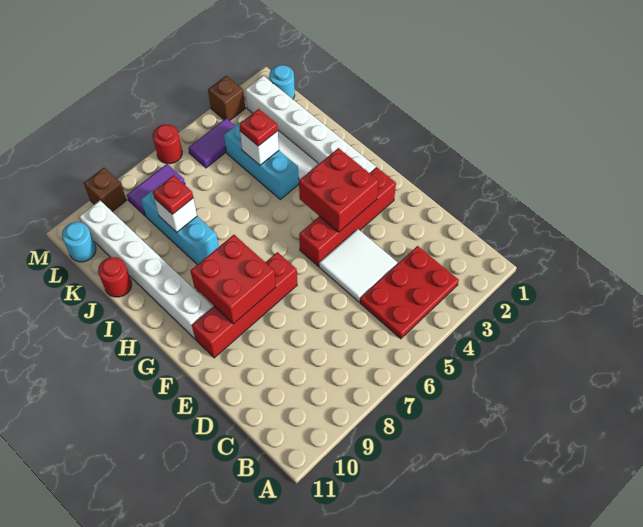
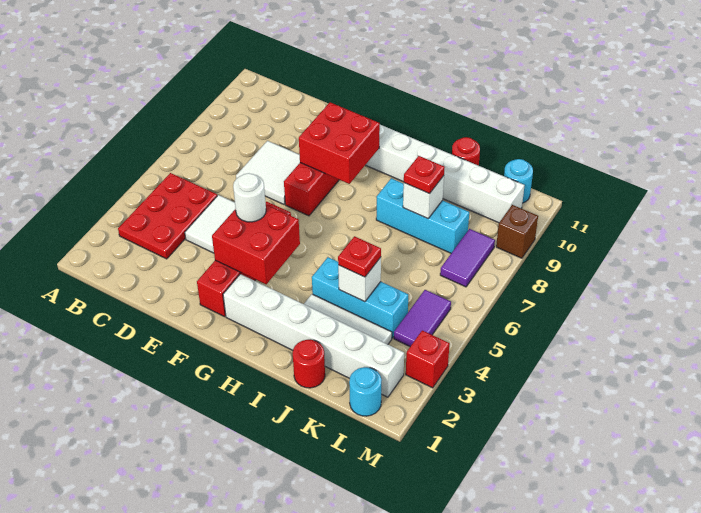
none -> white 2x2 tile [236,141,300,204]
none -> white 1x1 round brick [233,173,266,222]
brown 1x1 brick [208,76,245,120] -> red 1x1 brick [406,330,450,388]
red 1x1 round brick [153,125,182,164] -> red 1x1 round brick moved to [293,340,325,388]

